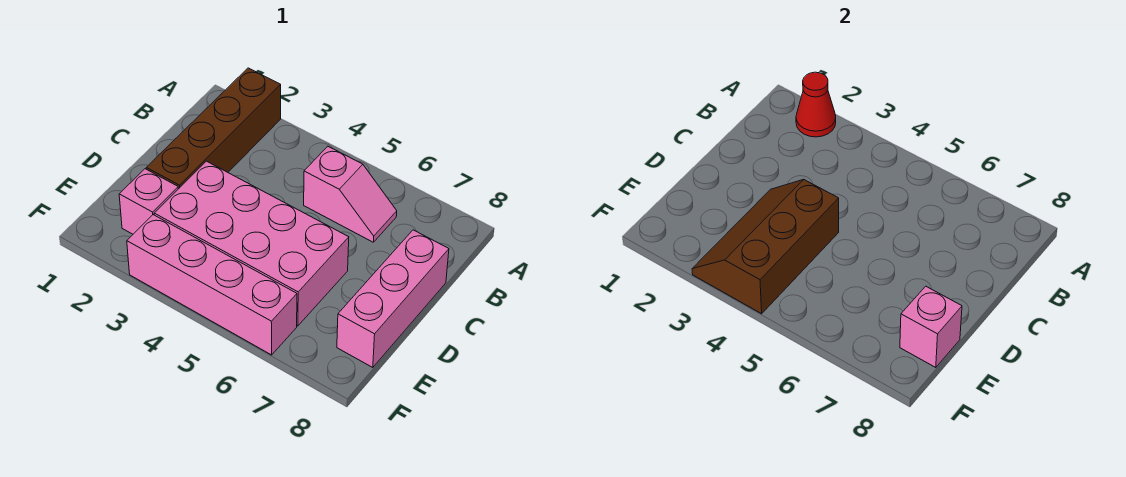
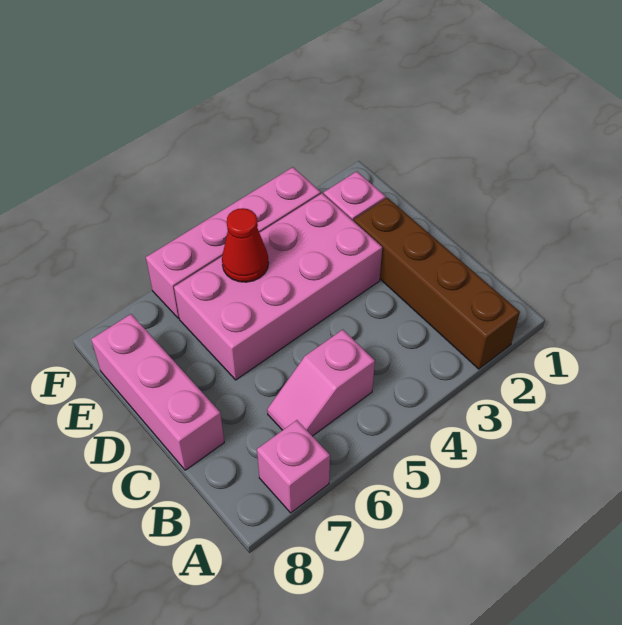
red 1x1 cone [796,72,836,137] -> red 1x1 cone moved to [222,208,269,282]
brown 2x3 slope [692,180,839,314] -> none
pink 1x1 brick [900,286,962,368] -> pink 1x1 brick moved to [257,420,330,513]

